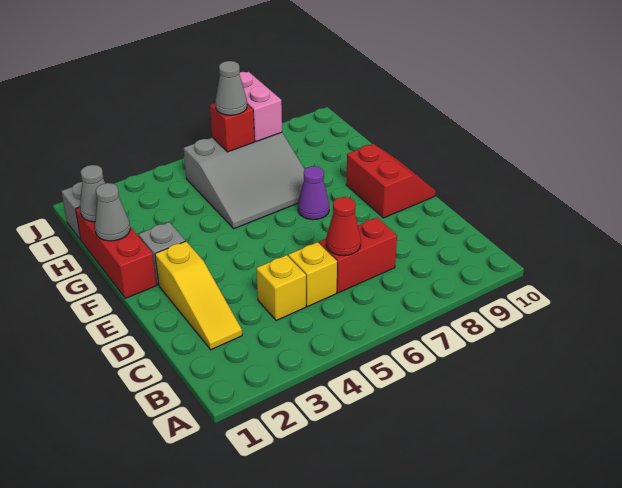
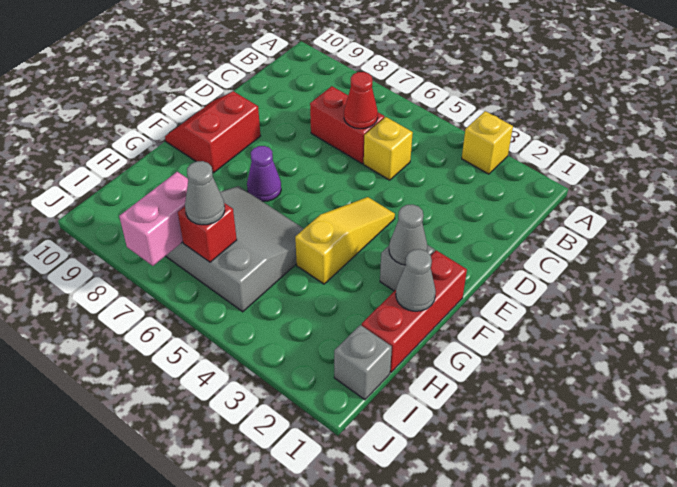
yellow 1x3 slope [155,241,242,350] -> yellow 1x3 slope moved to [295,197,395,284]
yellow 1x1 brick [257,255,306,321] -> yellow 1x1 brick moved to [462,111,513,174]
grey 1x1 cone [80,165,105,222] -> grey 1x1 cone moved to [389,205,428,265]

